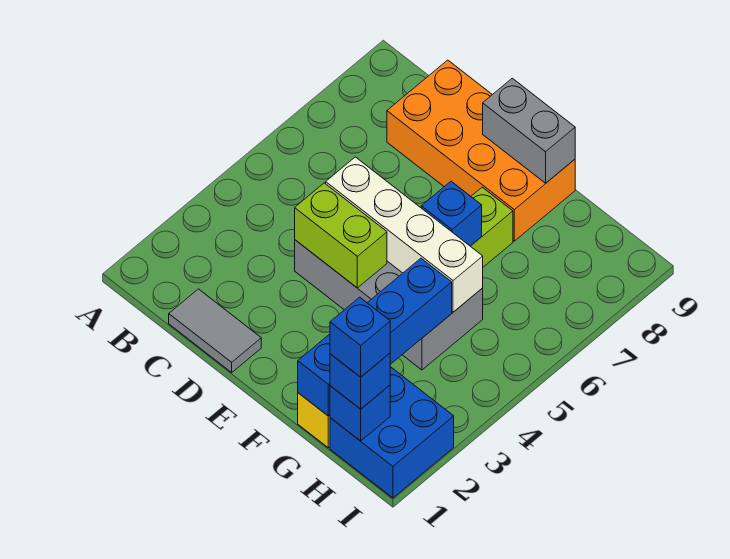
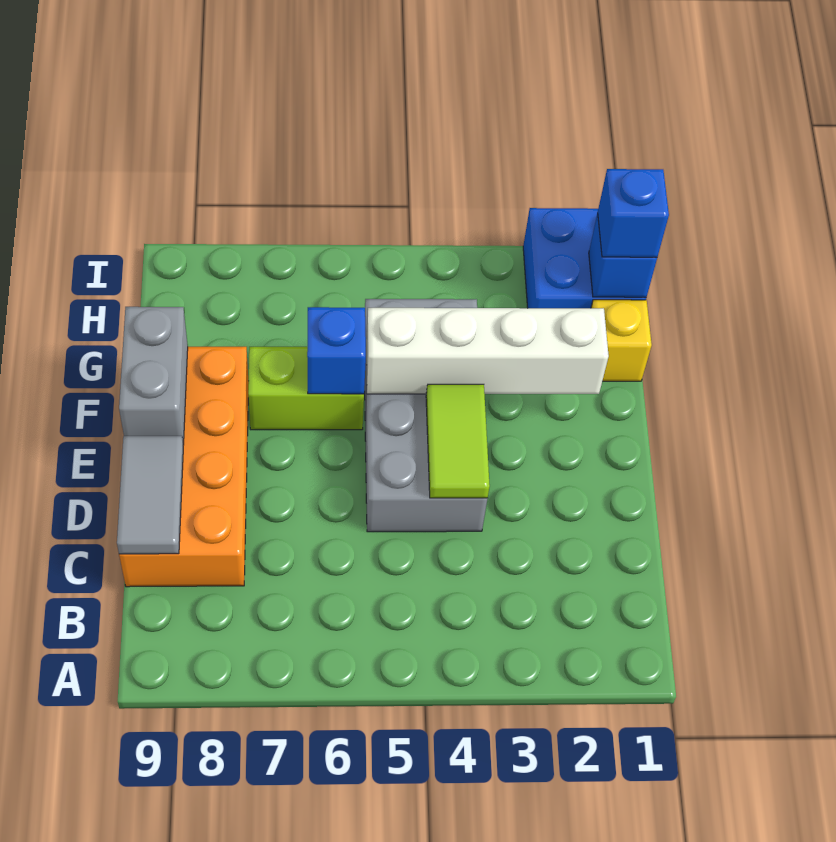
grey 1x2 tile [169,289,261,372] -> grey 1x2 tile moved to [117,436,183,554]
lime 1x2 brick [295,183,387,288] -> lime 1x2 tile [426,384,490,498]
white 1x4 brick [326,157,483,312] -> white 1x4 brick turned to [366,308,609,394]
blue 1x4 brick [298,258,452,416] -> none
blue 1x1 brick [330,297,390,377] -> none

